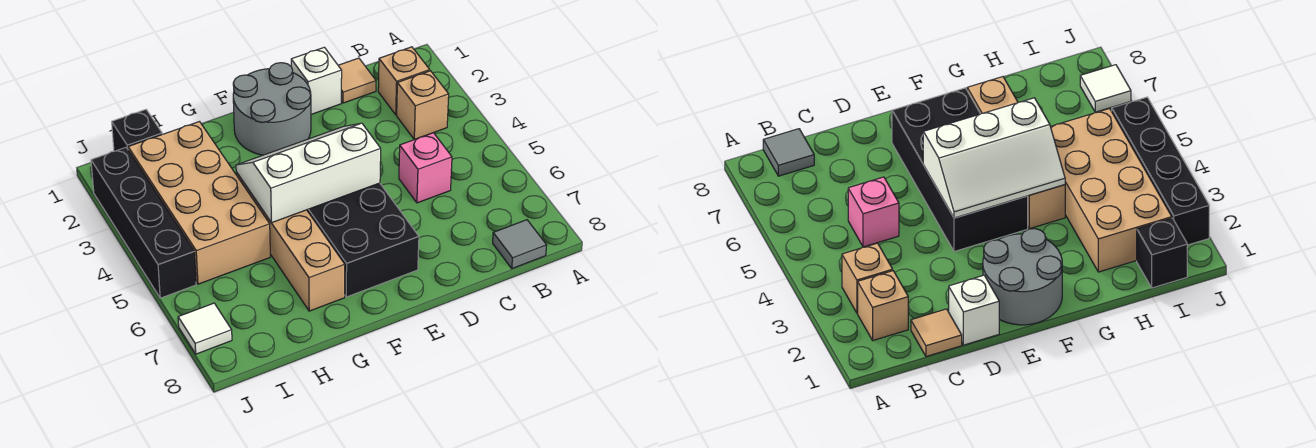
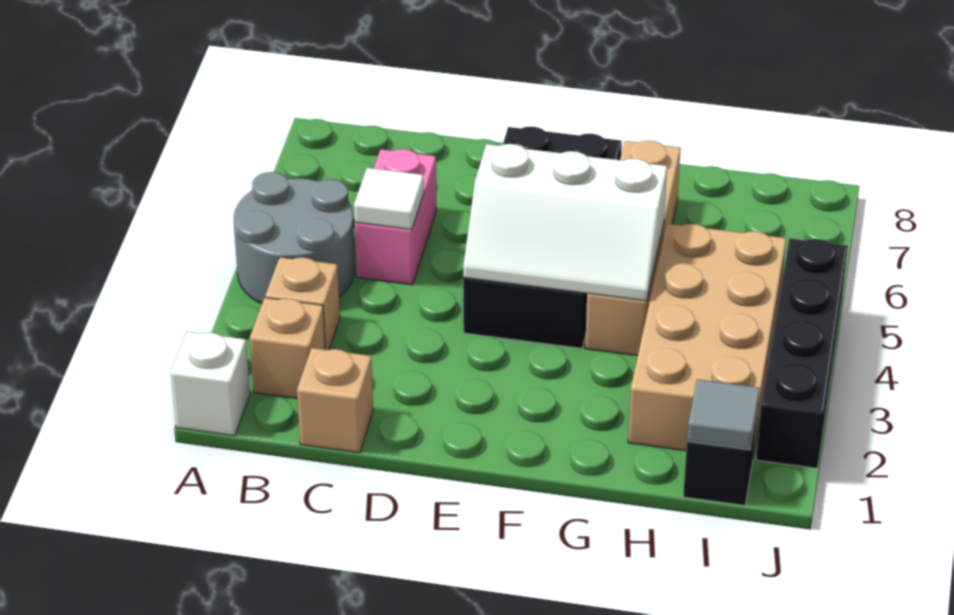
grey 1x1 tile [493,220,547,268] -> grey 1x1 tile moved to [687,379,759,450]
tan 1x1 tile [338,58,376,103] -> tan 1x1 brick [297,348,373,453]
pink 1x1 brick [399,133,452,203] -> pink 1x2 brick [355,149,436,285]
white 1x1 brick [291,47,342,114] -> white 1x1 brick moved to [170,332,250,436]
grey 2x2 round brick [233,63,311,155] -> grey 2x2 round brick moved to [234,172,355,304]
white 1x1 tile [178,303,232,354] -> white 1x1 tile moved to [354,168,424,230]

